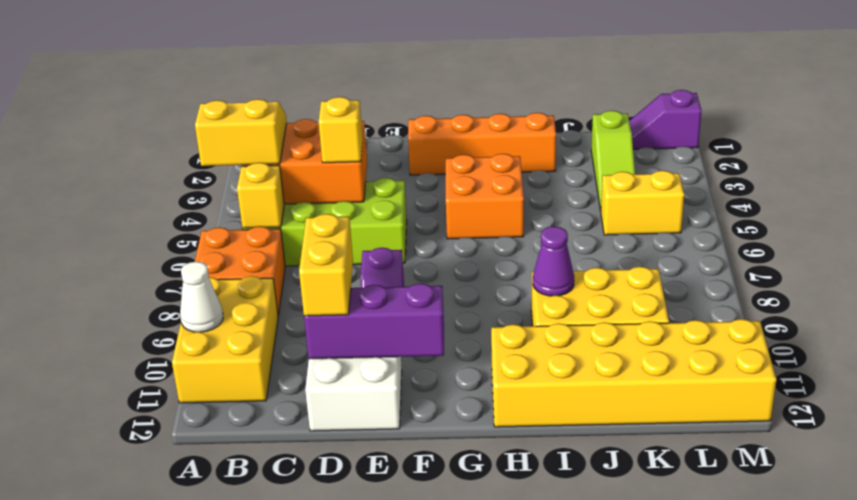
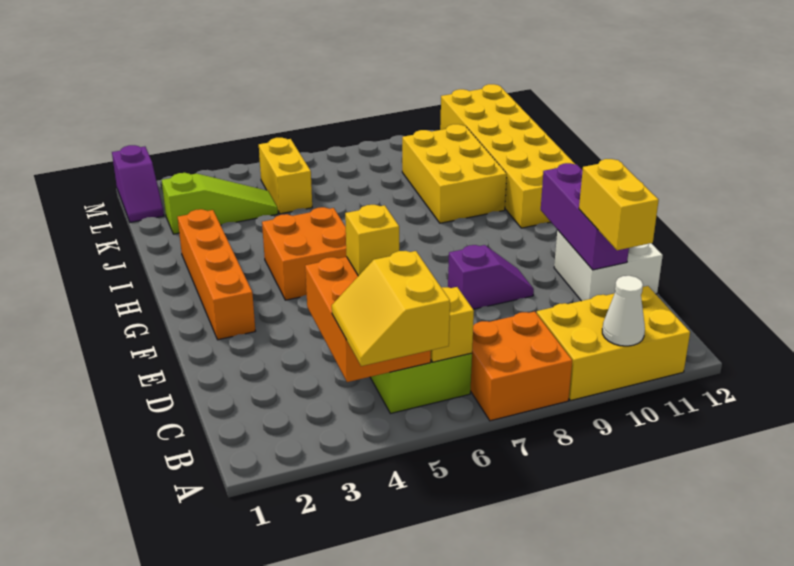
yellow 1x2 brick [299,214,353,316] -> yellow 1x2 brick turned to [579,159,659,250]
purple 1x1 cone [533,226,574,296] -> none

